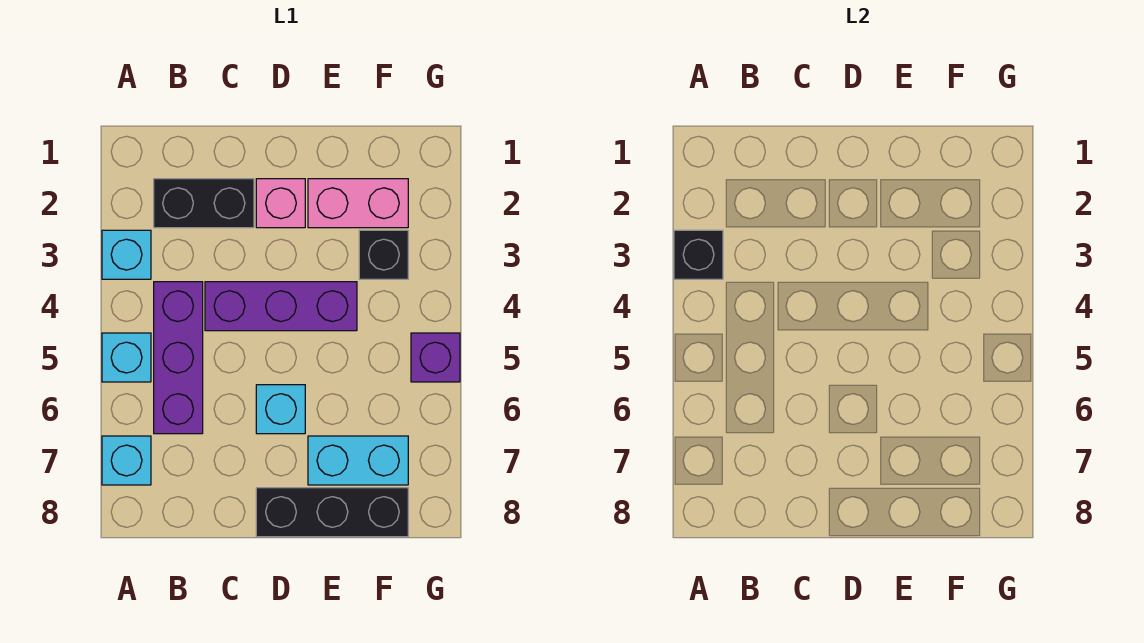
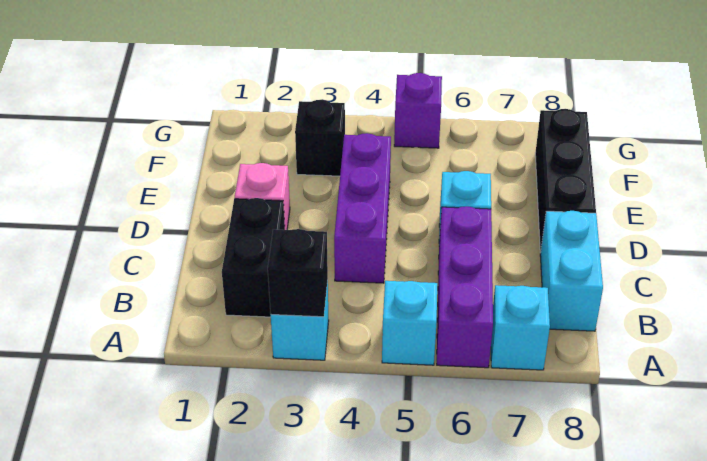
purple 1x3 brick [154,282,203,434] -> purple 1x3 brick turned to [437,206,493,368]
pink 1x2 brick [308,179,408,228] -> none
cyan 1x2 brick [308,436,408,485] -> cyan 1x2 brick moved to [540,211,603,331]

